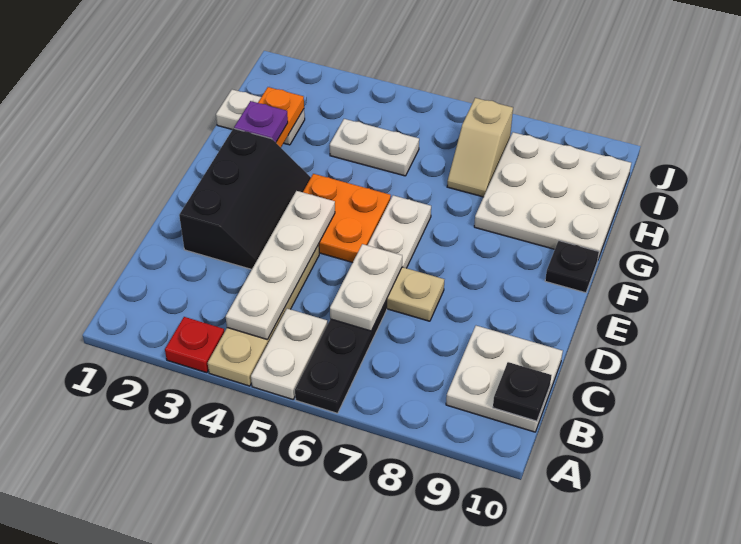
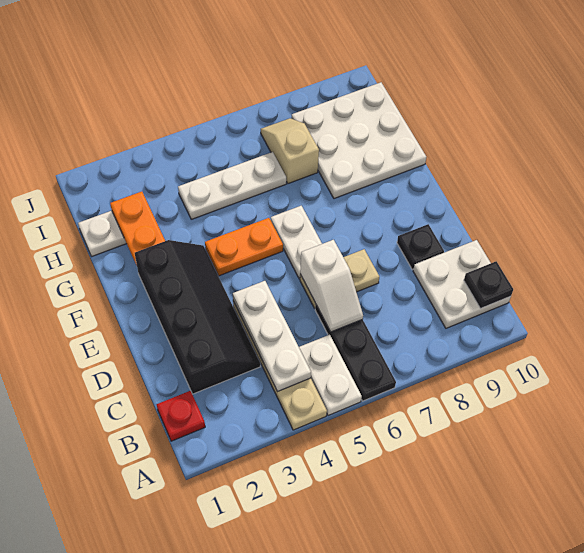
red 1x1 plate [165,317,224,373] -> red 1x1 plate moved to [157,391,205,441]
white 1x4 plate [226,191,335,339] -> white 1x3 plate [233,281,311,391]
white 1x2 plate [330,244,402,331] -> white 1x2 slope [300,240,363,332]
black 2x3 slope [179,128,311,269] -> black 2x4 slope [135,240,261,394]
orange 2x2 plate [303,174,391,263] -> orange 1x2 plate [205,218,283,276]
black 1x1 plate [545,241,599,293] -> black 1x1 plate moved to [397,224,444,270]
purple 1x1 plate [234,101,288,142] -> none
white 1x2 plate [330,119,419,176] -> white 1x3 plate [178,152,286,219]
tan 1x2 slope [447,98,513,197] -> tan 1x2 slope turned to [261,118,319,184]

